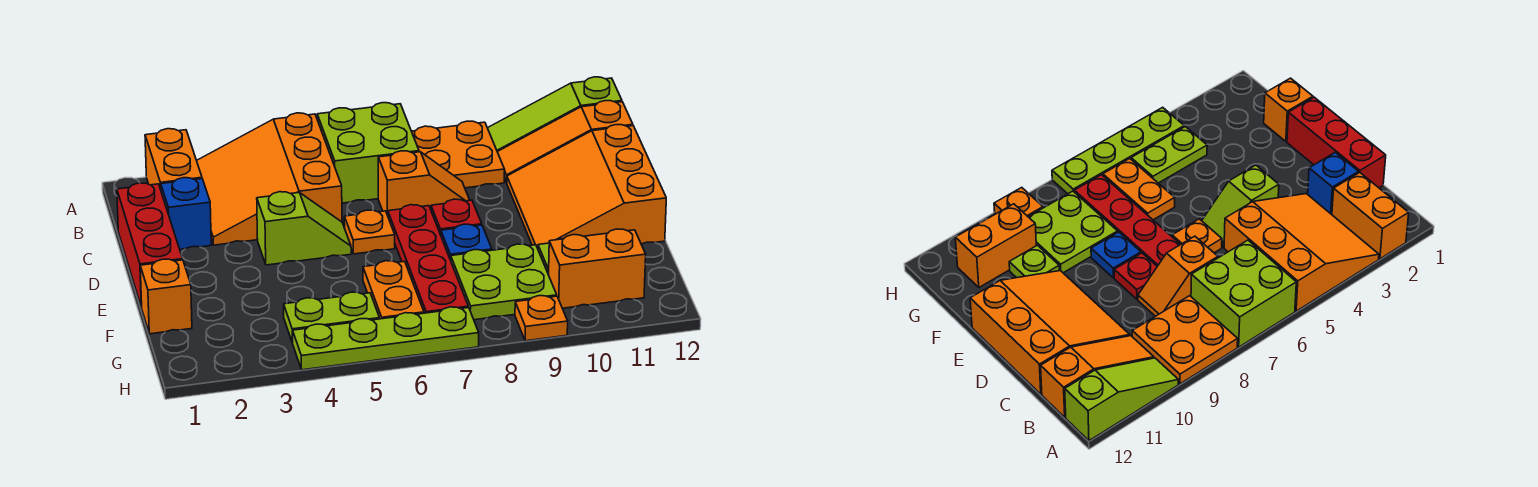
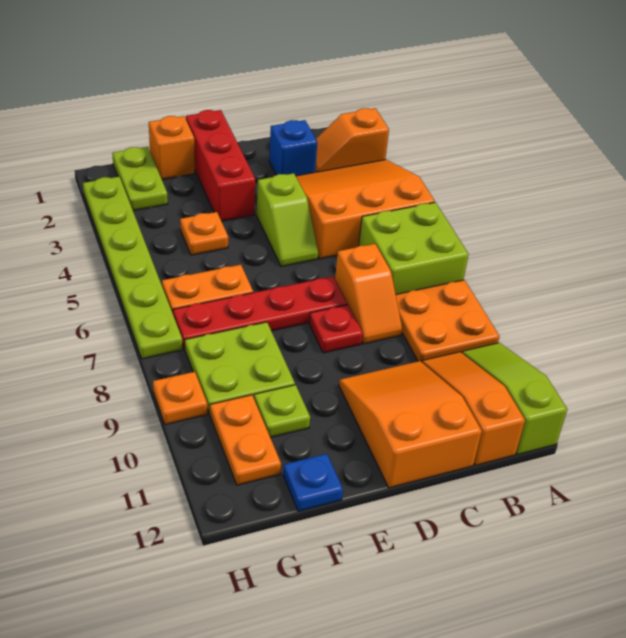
orange 1x2 brick [145,129,202,189] -> orange 1x2 slope [315,108,389,172]
red 1x3 brick [117,183,183,307] -> red 1x3 brick turned to [186,110,255,221]
orange 3x3 slope [507,125,666,248] -> orange 2x3 slope [339,361,482,488]
orange 1x1 plate [344,210,395,254] -> orange 1x1 plate moved to [180,212,228,255]
blue 1x1 plate [441,224,492,260] -> blue 1x1 plate moved to [283,454,343,511]
lime 1x2 plate [284,292,379,343] -> lime 1x2 plate moved to [112,147,168,211]
orange 1x2 brick [549,229,646,308] -> orange 1x2 plate [210,395,281,485]
lime 1x4 plate [293,307,479,370] -> lime 1x6 plate [83,177,182,359]

